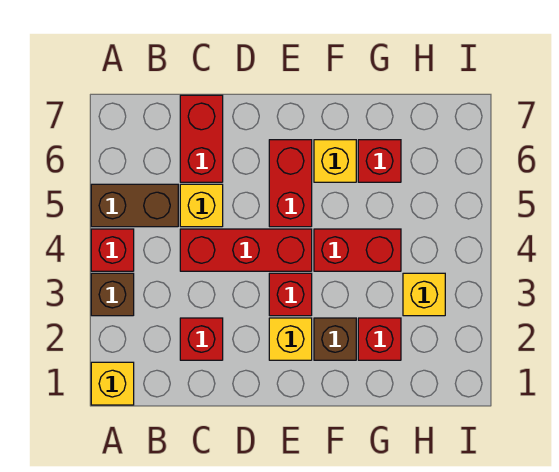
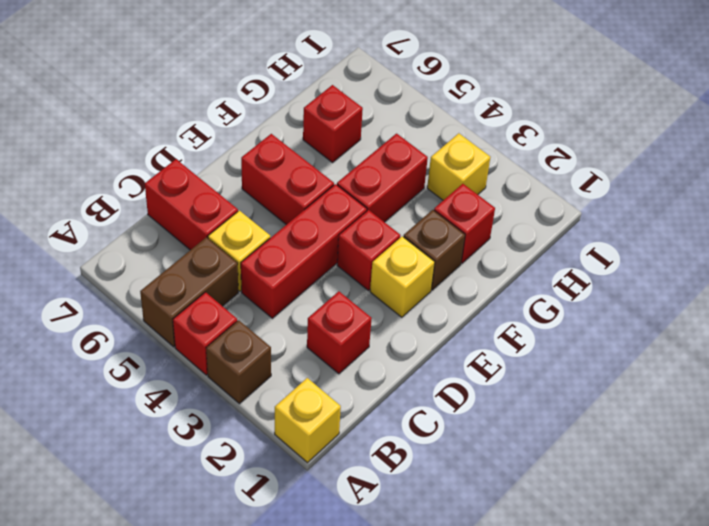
yellow 1x1 brick [314,140,356,182] -> none

